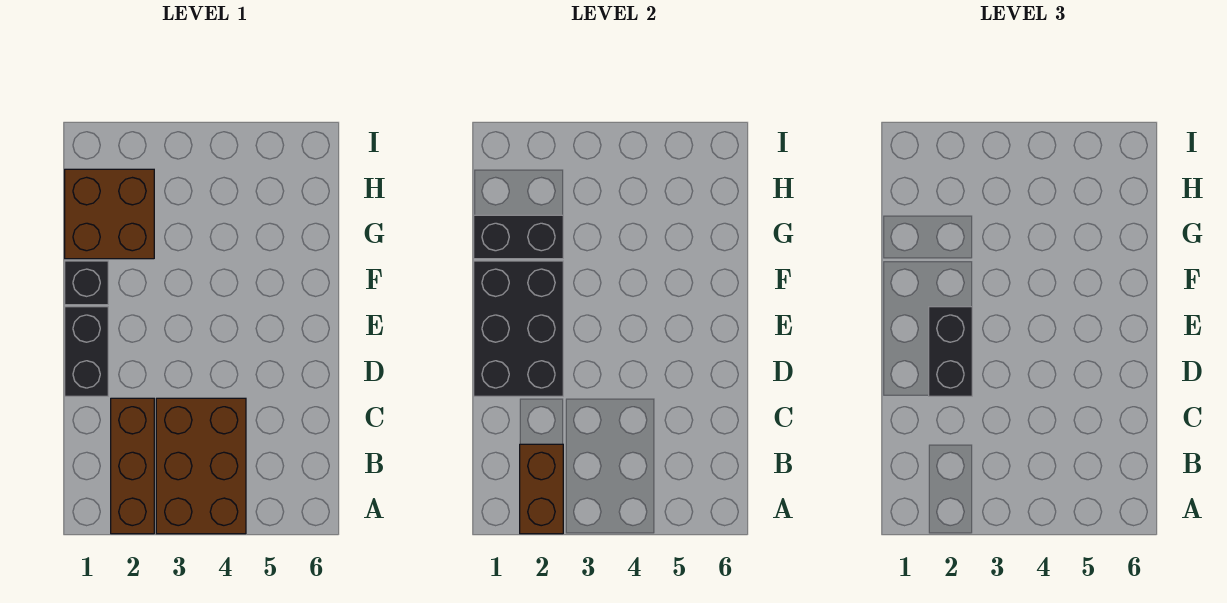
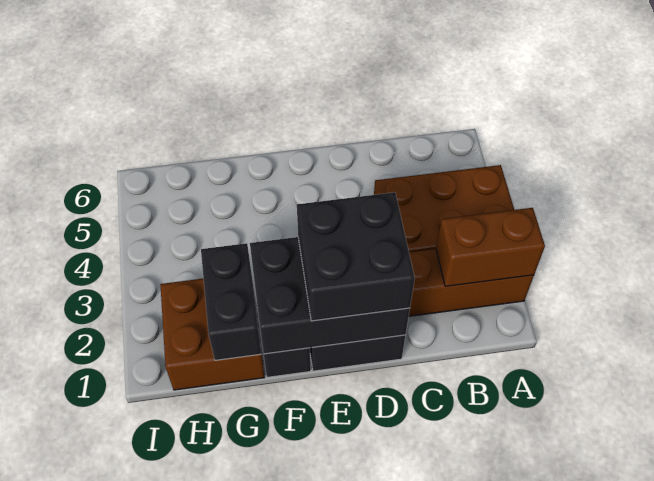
black 1x2 brick [929,307,972,396] -> black 2x2 brick [297,192,415,321]

